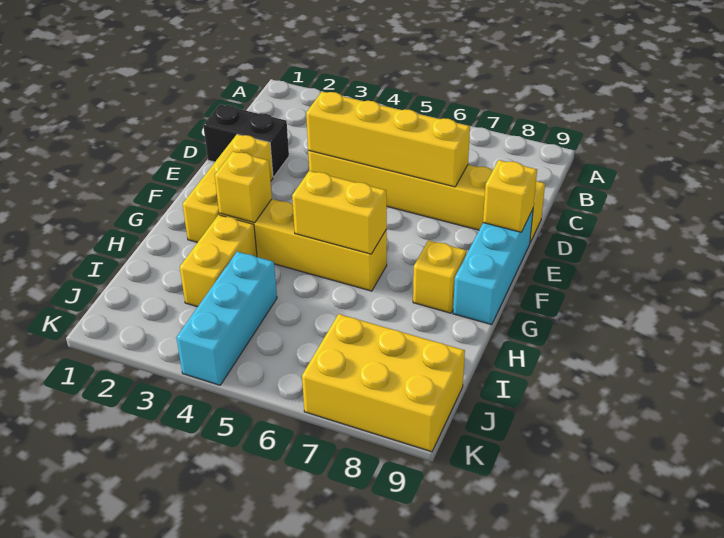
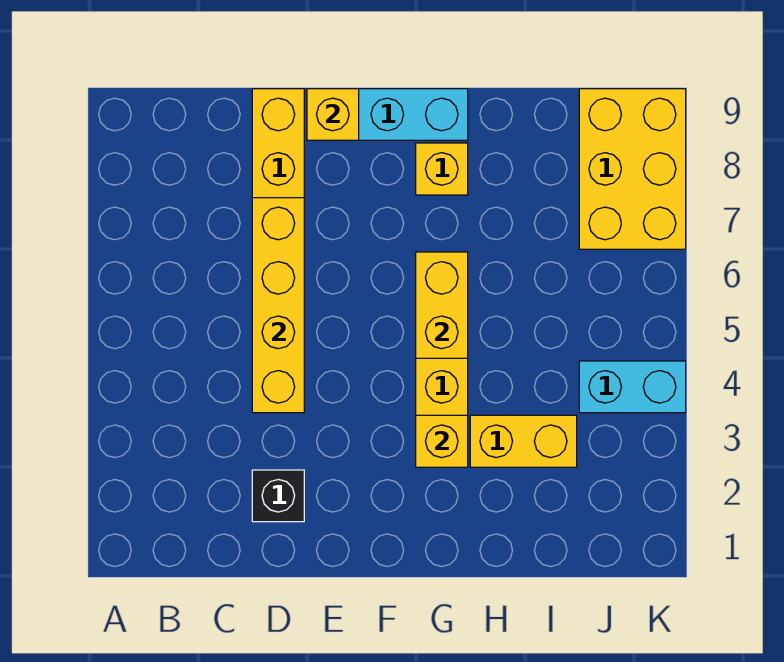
black 1x2 brick [203,104,289,177] -> black 1x1 brick [252,470,304,522]
yellow 1x3 brick [183,134,273,243] -> none
cyan 1x3 brick [176,252,277,385] -> cyan 1x2 brick [579,361,686,413]

